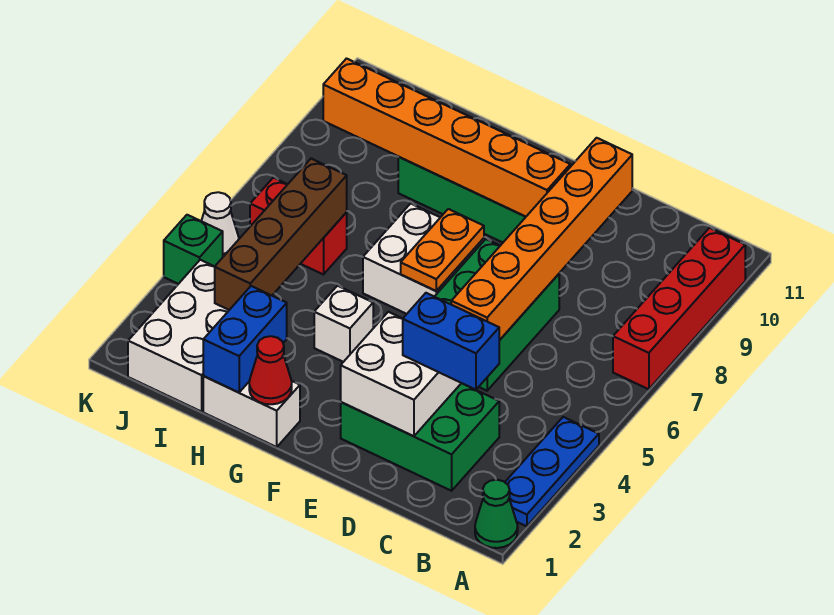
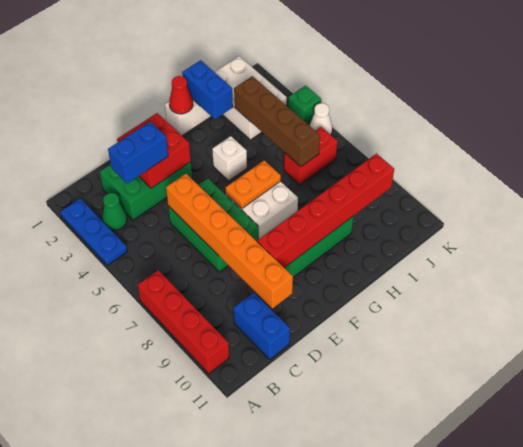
green 1x1 cone [475,480,518,548] -> green 1x1 cone moved to [102,193,127,230]
none -> blue 1x2 brick [234,293,290,359]
white 2x2 brick [341,312,461,436] -> red 2x2 brick [117,113,191,188]
orange 1x6 brick [323,59,570,216] -> red 1x6 brick [257,154,394,268]
orange 1x2 plate [401,209,484,291] -> orange 1x2 plate turned to [225,160,281,208]

